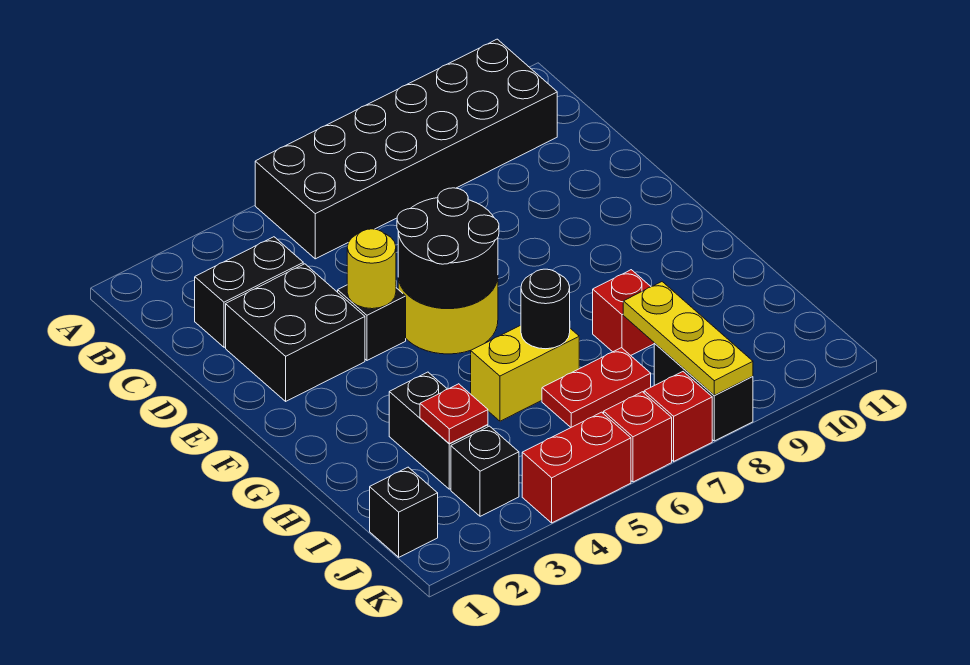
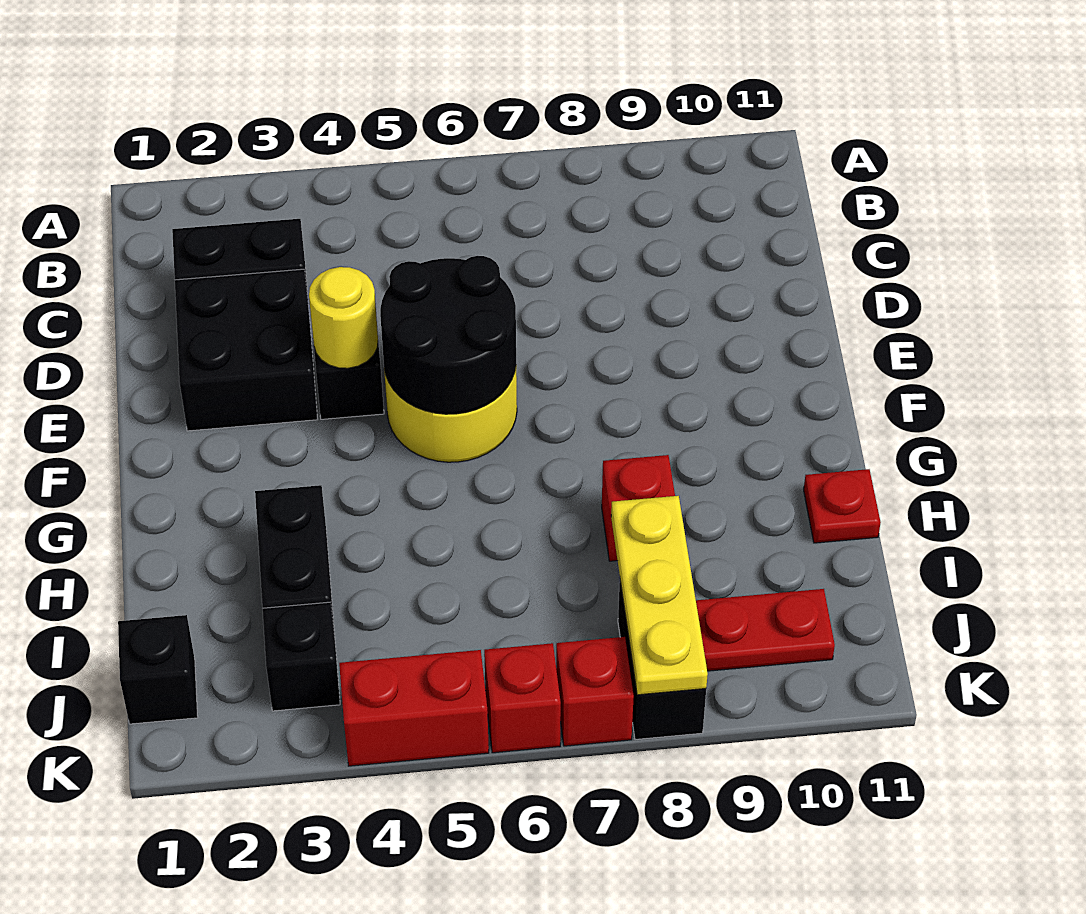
black 2x6 brick [255,39,557,259] -> none
yellow 1x2 brick [471,325,579,421] -> none
black 1x1 round brick [521,269,570,349] -> none
red 1x1 plate [420,384,488,444] -> red 1x1 plate moved to [804,469,881,543]
red 1x2 plate [542,348,651,427] -> red 1x2 plate moved to [696,589,835,671]

